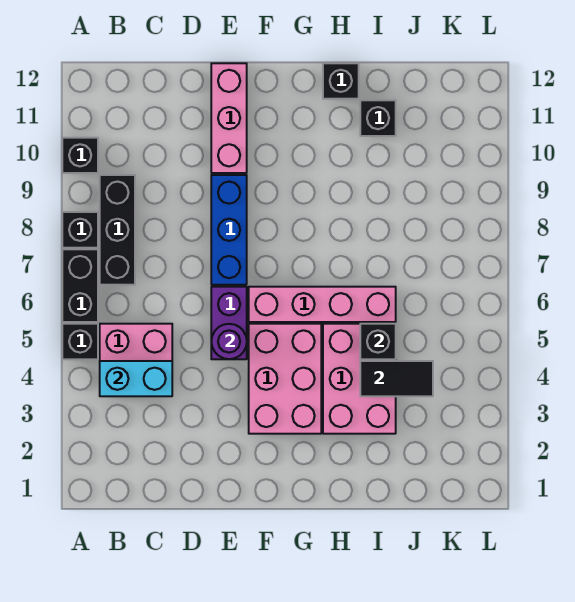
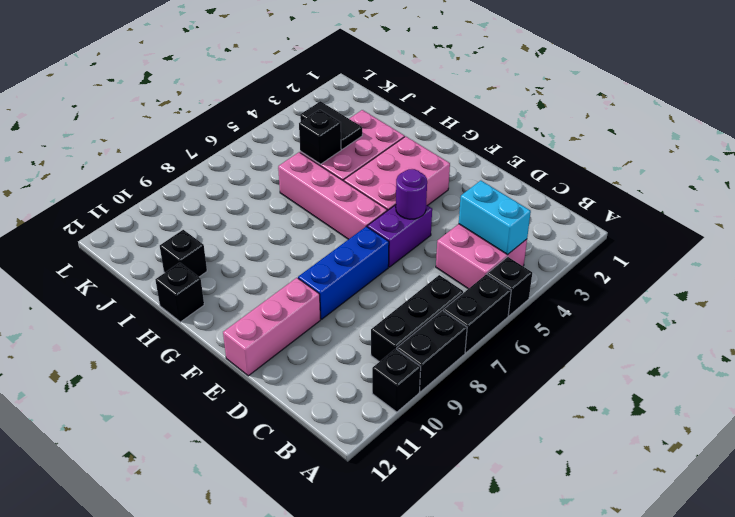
black 1x1 brick [62,212,98,248] -> black 1x2 brick [397,310,467,392]

